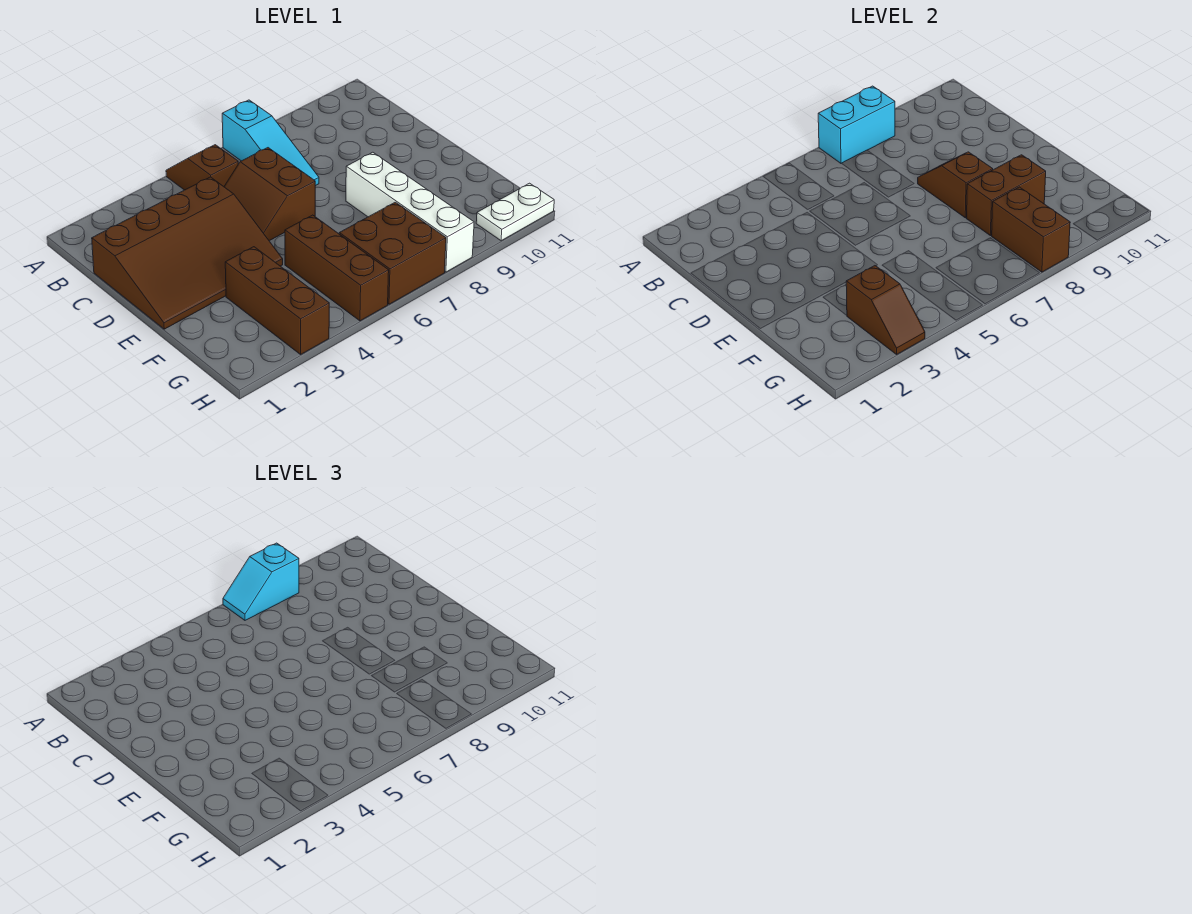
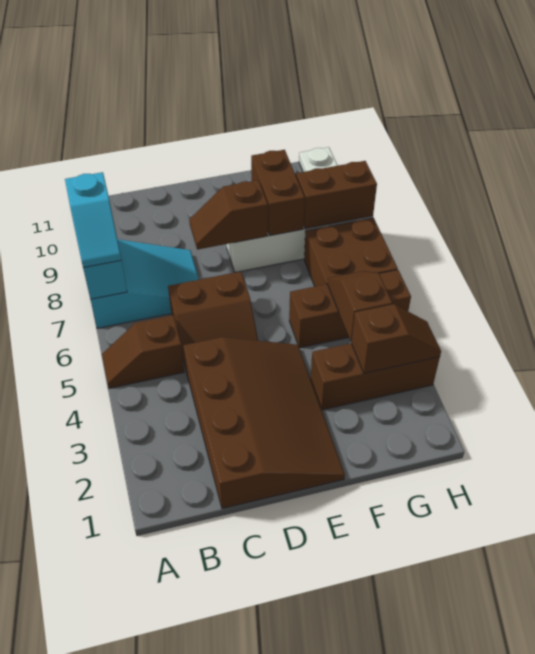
cyan 1x3 slope [222,100,319,186] -> cyan 2x3 slope [91,239,199,328]
none -> brown 1x2 slope [327,271,392,341]

